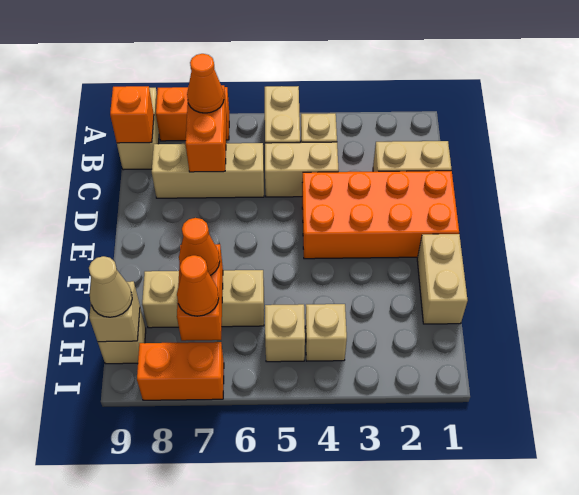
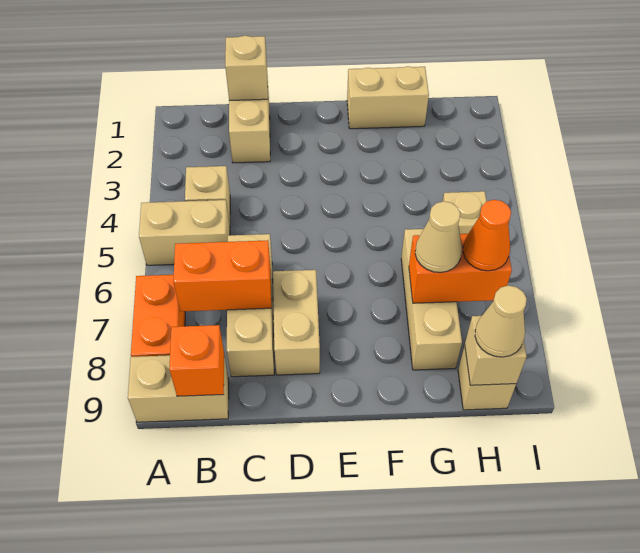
orange 1x1 cone [187,54,224,113] -> none
tan 1x2 brick [265,142,339,197] -> tan 1x2 brick moved to [273,270,320,375]
orange 2x4 brick [302,171,459,259] -> none
orange 1x1 cone [179,218,220,275] -> tan 1x1 cone [415,201,462,273]
tan 1x1 brick [305,304,347,361] -> tan 1x1 brick moved to [225,36,268,100]
orange 1x2 brick [137,342,224,400] -> none

